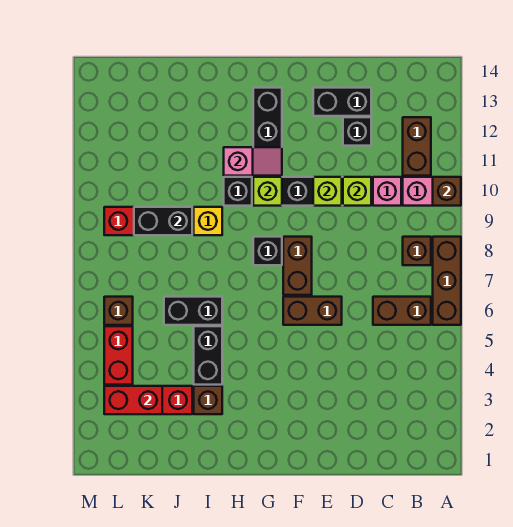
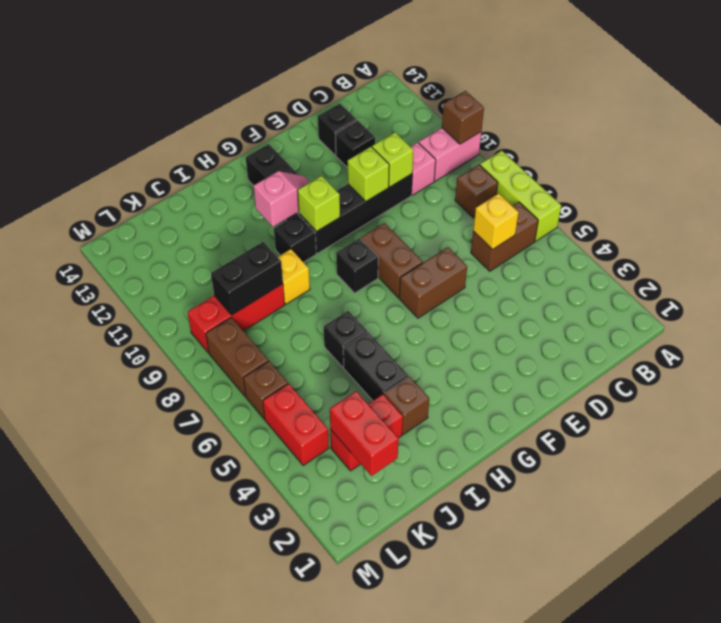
brown 1x3 brick [433,237,461,325] -> lime 1x3 brick [480,151,561,241]
brown 1x2 brick [403,117,431,176] -> brown 1x2 brick moved to [206,318,268,396]
none -> yellow 1x1 brick [473,193,519,249]
black 1x2 brick [313,88,371,116] -> black 1x1 brick [318,103,357,155]
black 1x2 brick [164,297,222,325] -> black 1x1 brick [324,311,367,367]
red 1x2 brick [104,386,162,414] -> red 1x2 brick turned to [330,391,399,476]

